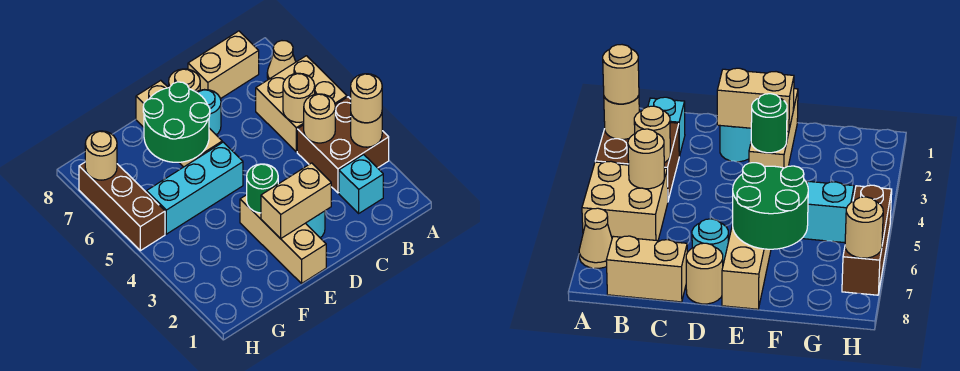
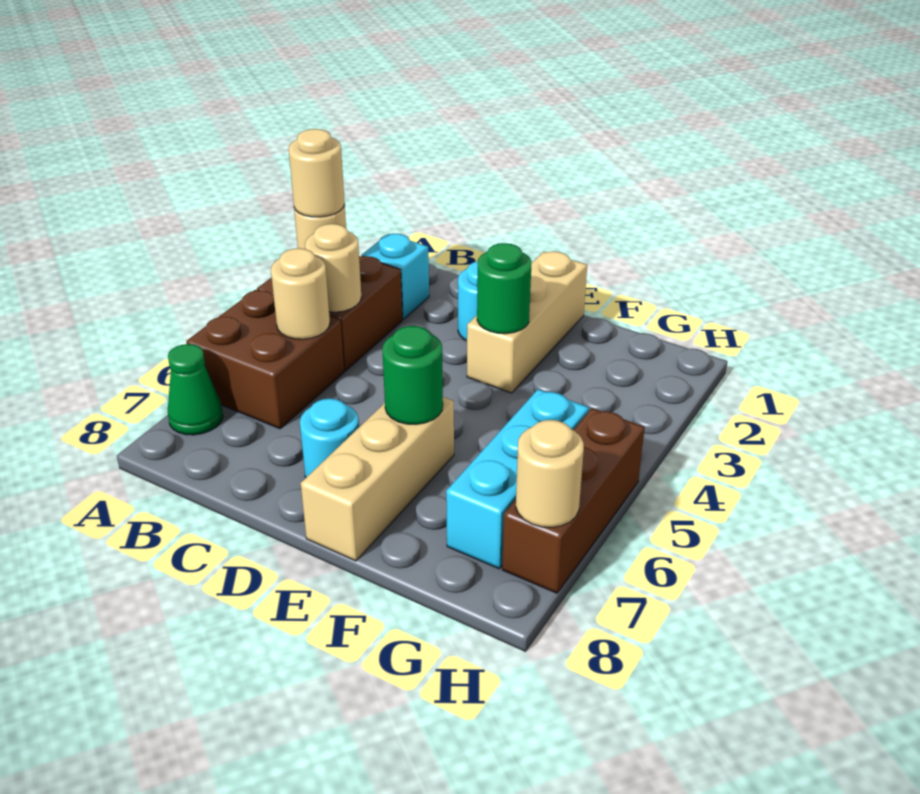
tan 2x2 brick [256,56,347,152] -> brown 2x2 brick [186,290,344,429]
tan 1x1 cone [267,41,296,80] -> green 1x1 cone [168,344,223,435]
tan 1x2 brick [188,31,259,99] -> none
tan 1x2 brick [261,163,331,239] -> none
tan 1x1 round brick [169,69,200,92] -> none
cyan 1x3 brick [147,142,243,234] -> cyan 1x3 brick turned to [446,389,589,569]
green 2x2 round brick [143,82,210,162] -> green 1x1 round brick [382,326,443,424]

